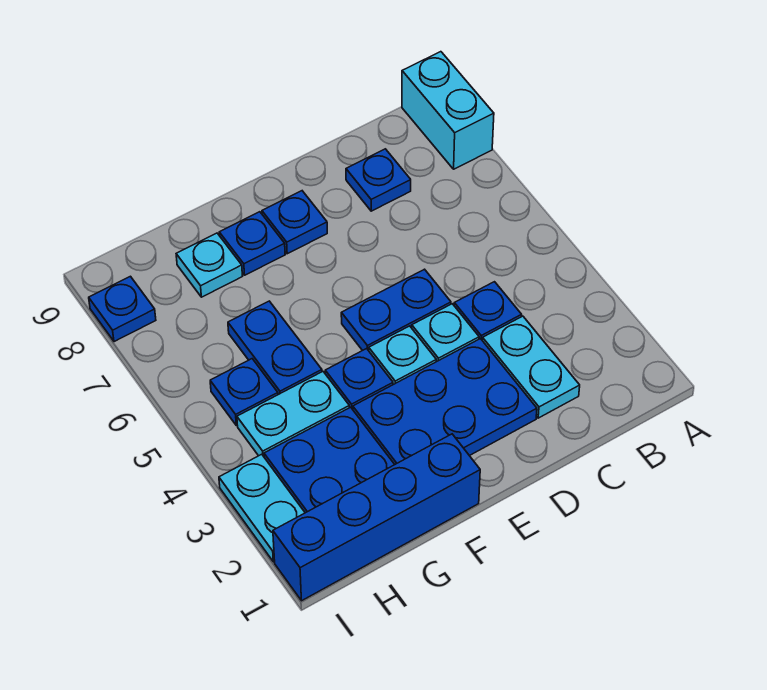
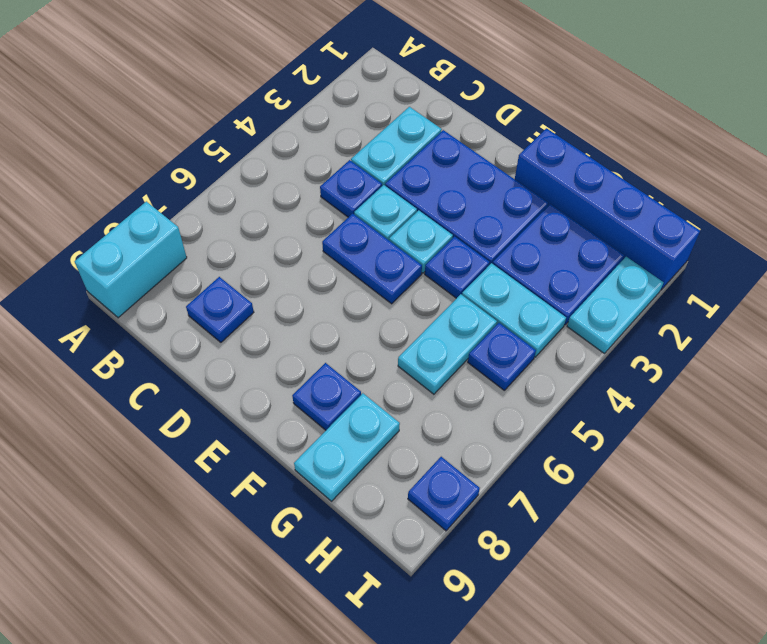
blue 1x1 plate [262,191,327,254] -> none
blue 1x2 plate [228,301,322,395] -> cyan 1x2 plate [398,294,497,394]
cyan 1x1 plate [176,233,242,297] -> cyan 1x2 plate [294,393,400,501]

